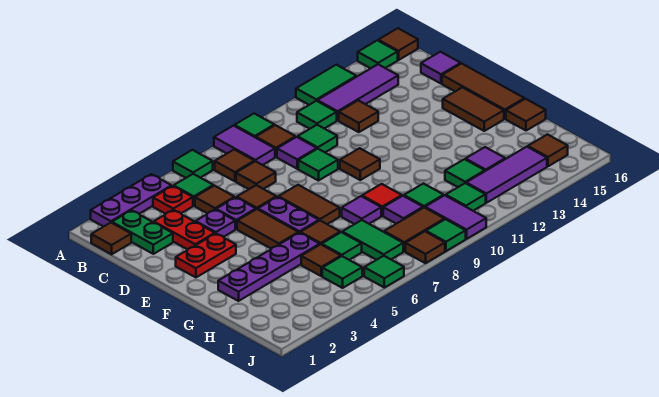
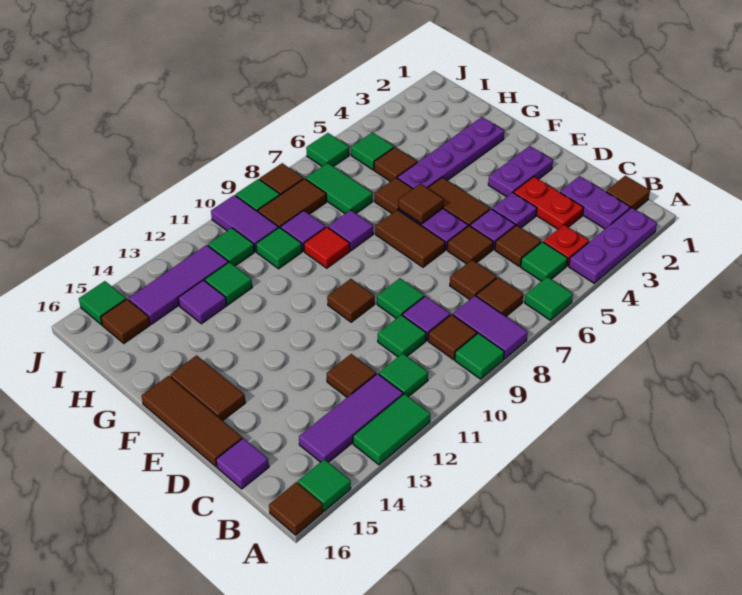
green 1x2 plate [112,210,173,254] -> purple 1x2 plate [560,176,630,229]
red 1x2 plate [176,234,236,277] -> purple 1x2 plate [488,146,553,197]
brown 1x1 tile [506,99,546,131] -> brown 1x1 tile moved to [399,184,444,224]
green 1x1 tile [322,232,362,260] -> green 1x1 tile moved to [79,281,126,325]

